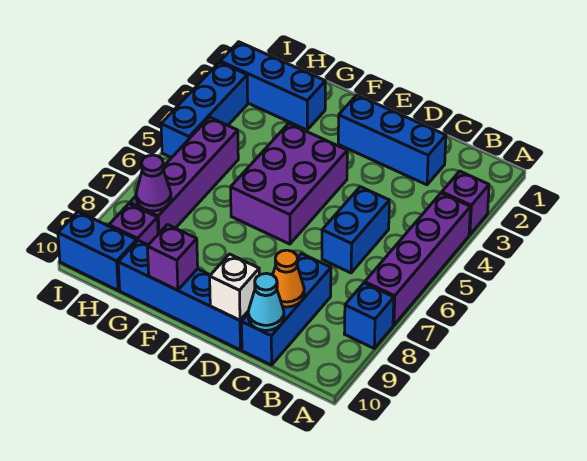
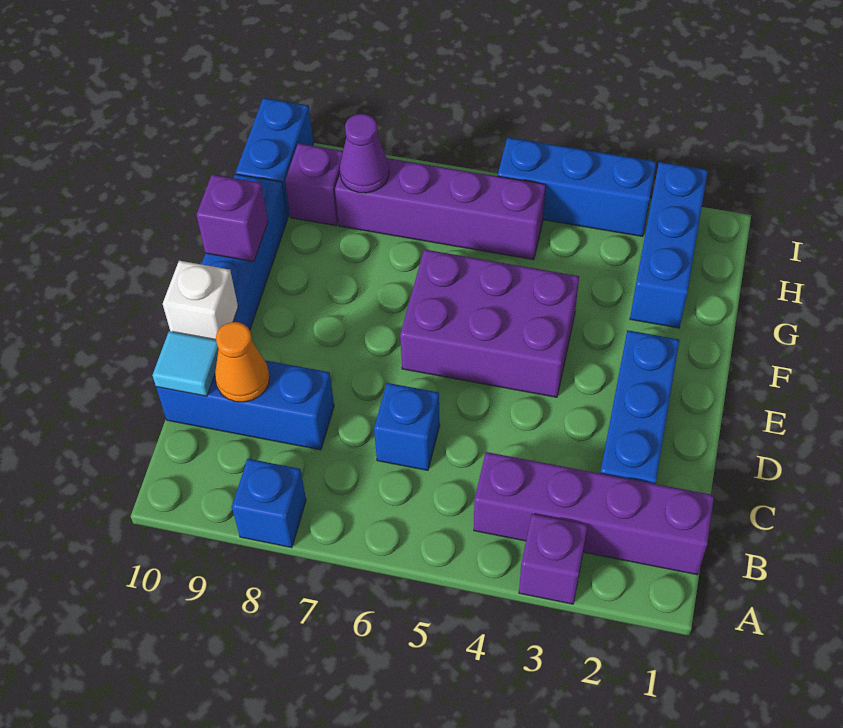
purple 1x4 brick [365,193,470,325] -> purple 1x4 brick moved to [474,452,714,575]
blue 1x2 brick [322,187,389,273] -> blue 1x1 brick [374,383,440,470]
cyan 1x1 cone [248,273,284,330] -> cyan 1x1 tile [153,331,219,396]

